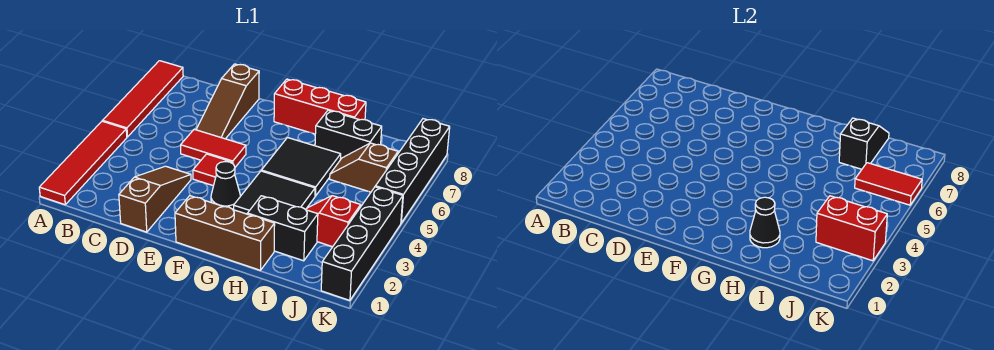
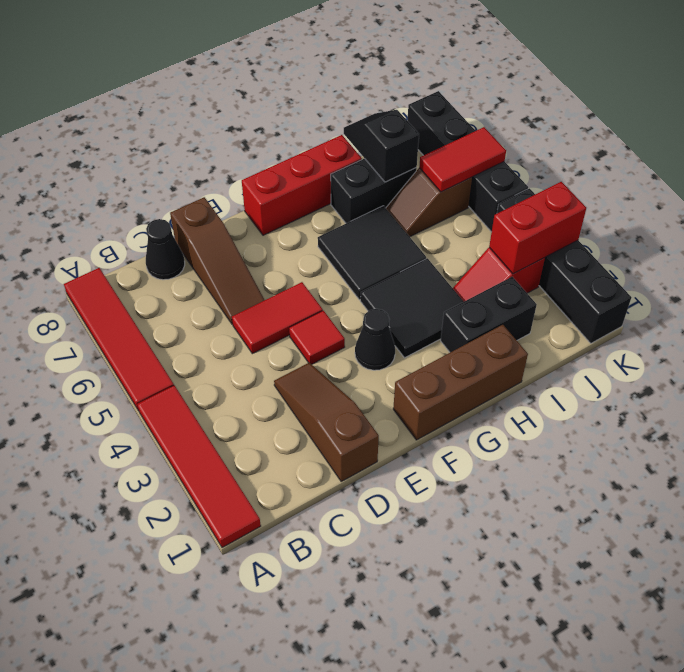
black 1x1 cone [750,197,780,248] -> black 1x1 cone moved to [146,219,185,280]

